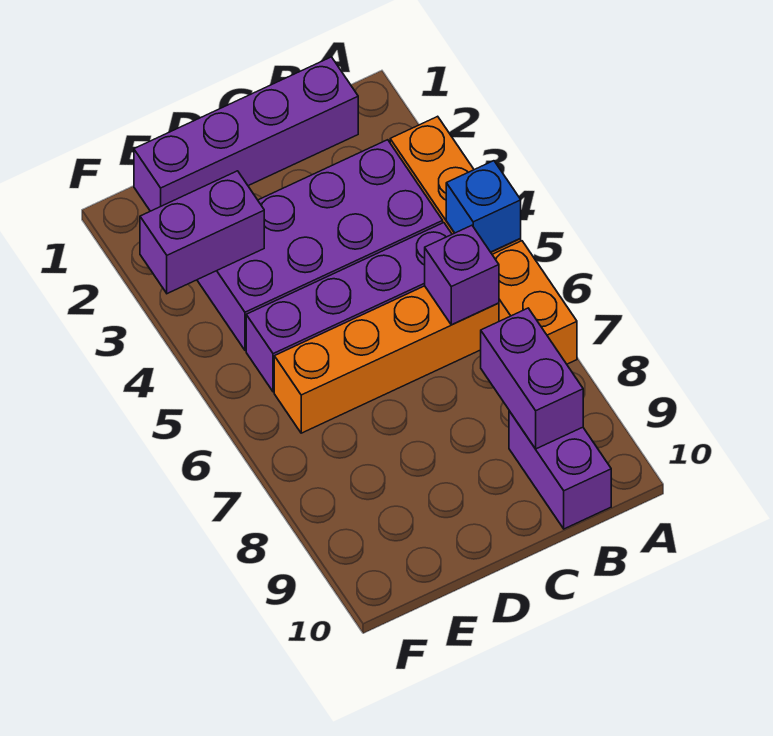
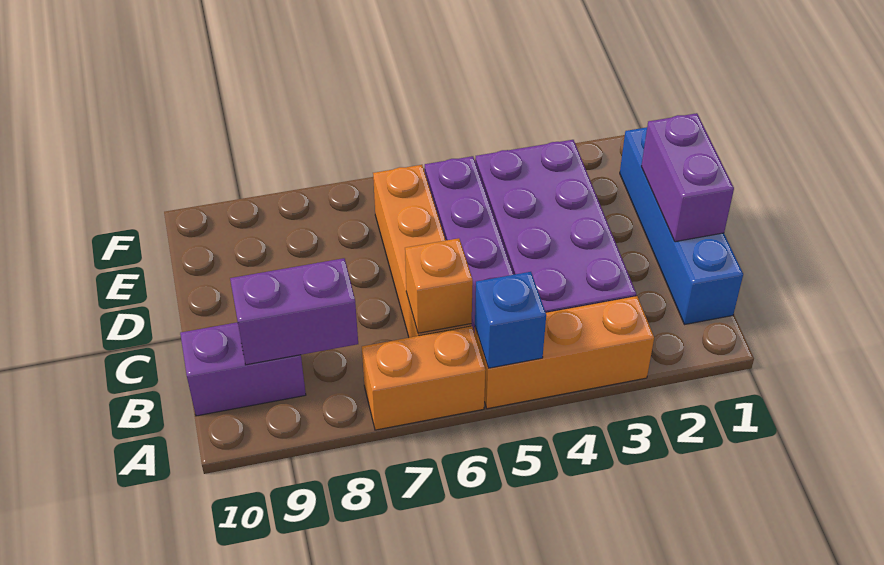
purple 1x4 brick [134,57,358,211] -> blue 1x4 brick [620,127,743,325]
purple 1x1 brick [425,225,499,325] -> orange 1x1 brick [405,238,473,333]
purple 1x2 brick [140,171,264,294] -> purple 1x2 brick moved to [641,113,734,242]

